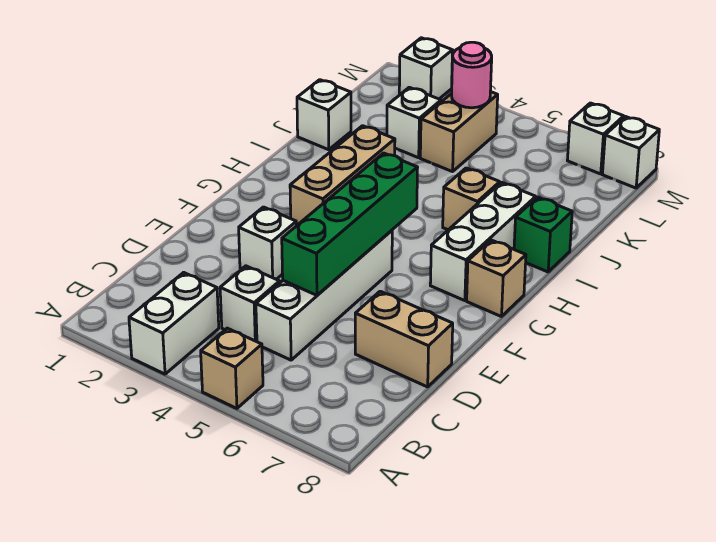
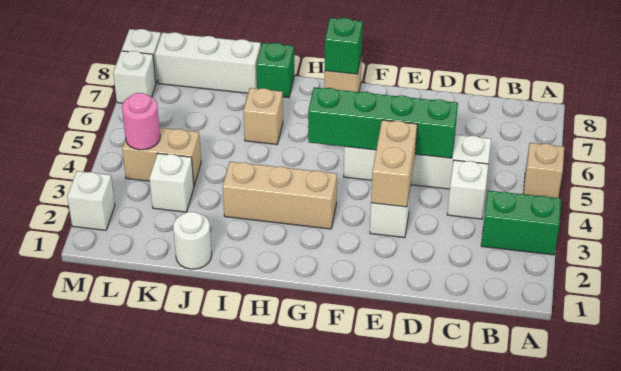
white 1x2 brick [129,272,219,374] -> green 1x2 brick [481,190,561,255]
tan 1x2 brick [355,291,453,387] -> tan 1x2 brick moved to [371,120,417,207]
white 1x3 brick [430,182,536,301] -> white 1x3 brick moved to [155,32,261,93]
none -> green 1x1 brick [325,18,363,74]
white 1x1 brick [297,80,351,150] -> white 1x1 round brick [173,212,212,269]

